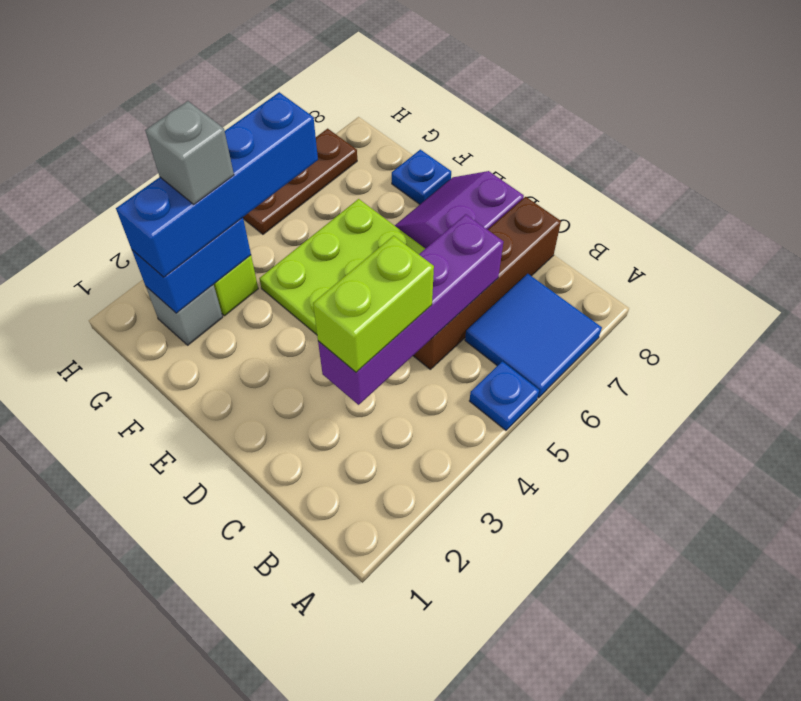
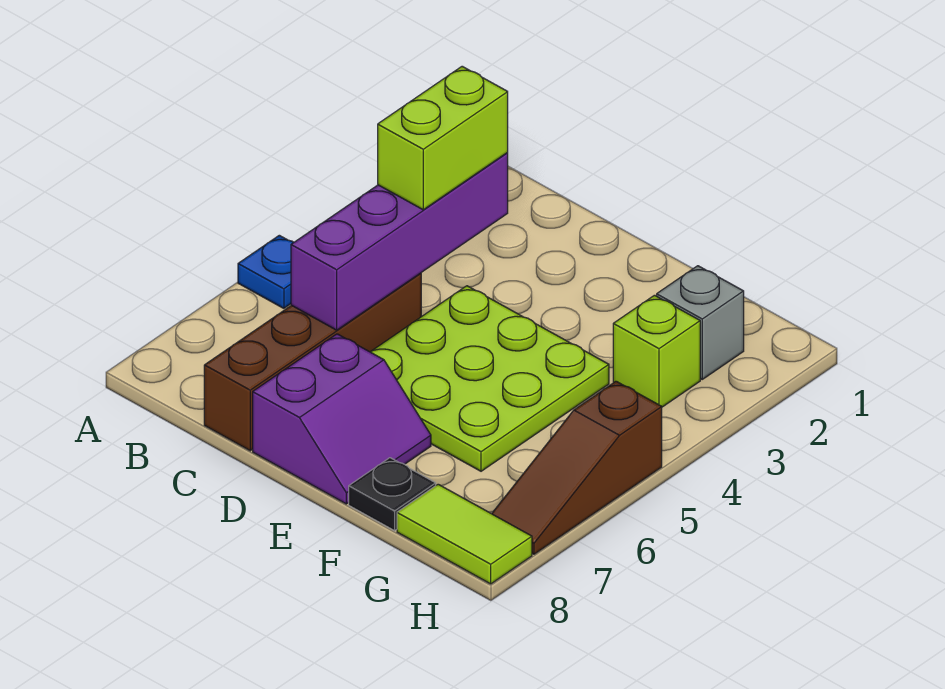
blue 2x2 tile [465,274,602,398] -> none
blue 1x1 plate [392,150,451,204] -> black 1x1 plate [349,458,436,531]
blue 1x2 brick [132,217,251,313] -> none
blue 1x4 brick [116,92,318,277] -> none
grey 1x1 brick [145,101,234,204] -> none
none -> lime 1x2 tile [397,484,532,584]
brown 1x3 plate [243,129,357,234] -> brown 1x3 slope [492,381,662,554]

